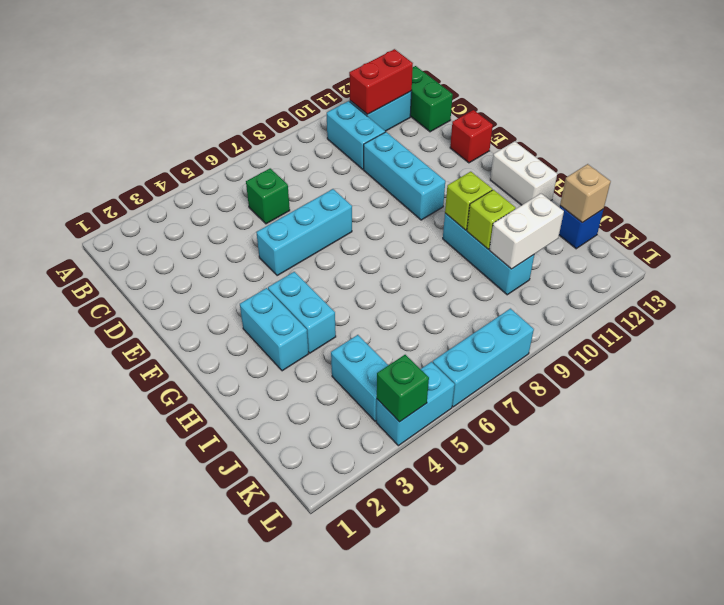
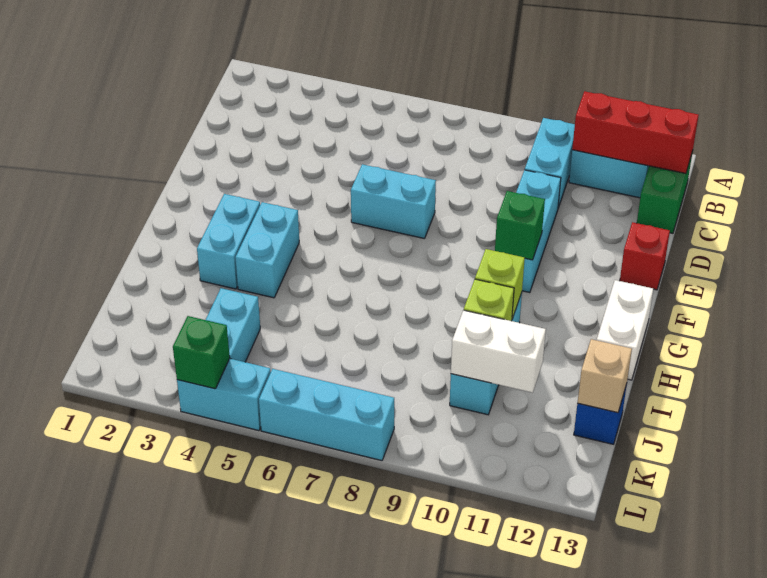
red 1x2 brick [349,49,413,114] -> red 1x3 brick [572,91,699,173]
green 1x1 brick [246,168,290,224] -> green 1x1 brick moved to [495,191,545,260]
cyan 1x3 brick [256,189,352,276] -> cyan 1x2 brick [351,164,436,239]

